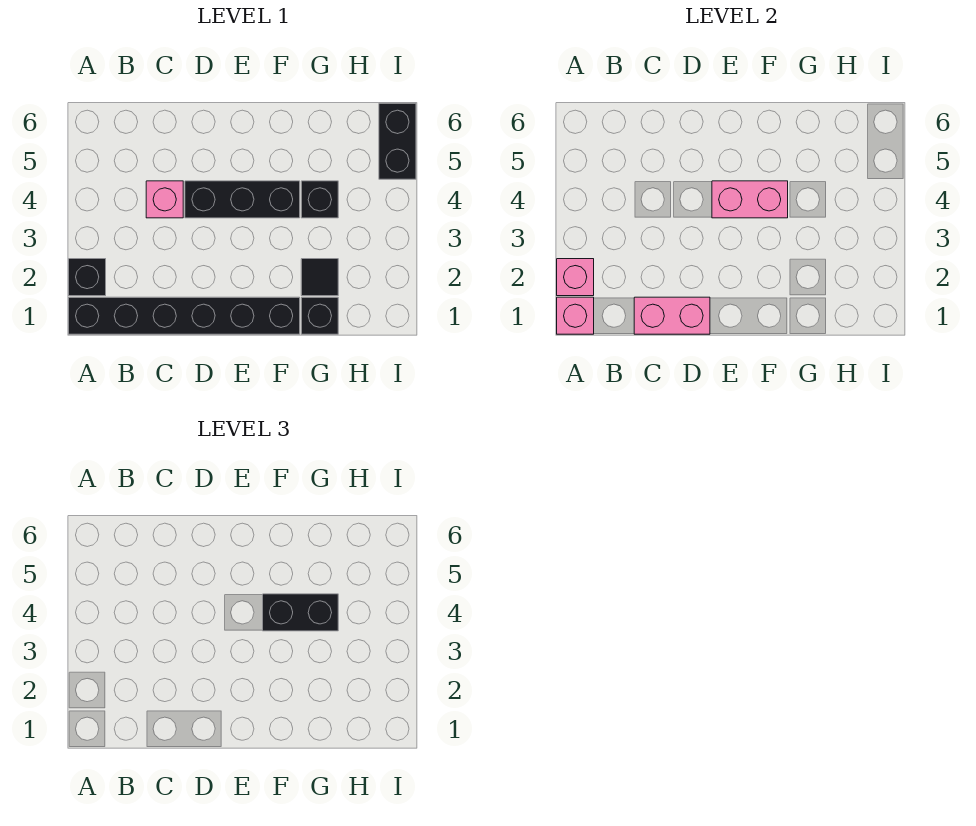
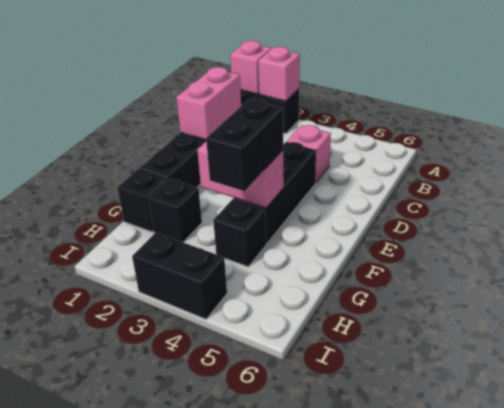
pink 1x2 brick [712,181,788,218] -> pink 1x2 brick turned to [197,142,284,208]
black 1x1 tile [301,259,338,296] -> black 1x1 brick [148,179,202,242]
black 1x2 brick [379,103,416,179] -> black 1x2 brick moved to [132,233,227,319]

